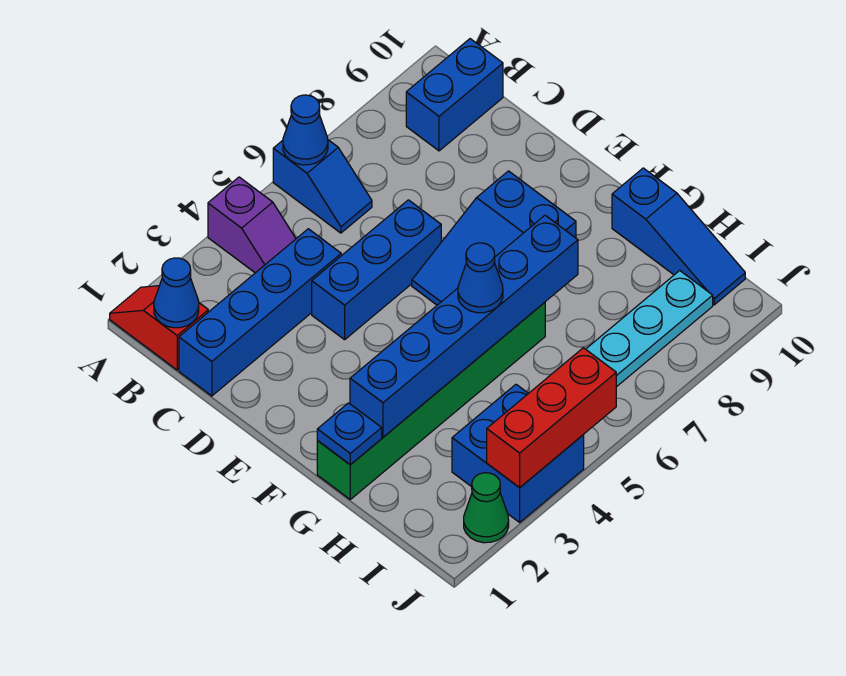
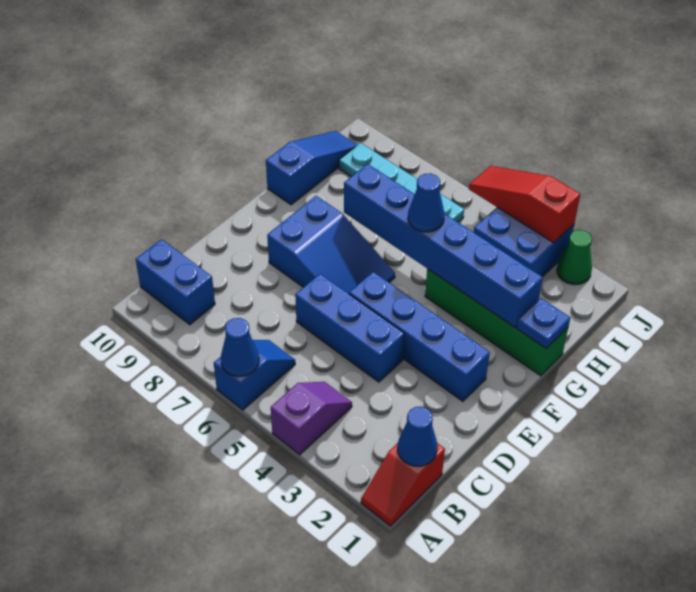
blue 1x4 brick [179,229,341,396] -> blue 1x4 brick moved to [349,272,490,401]
green 1x6 brick [317,302,545,499] -> green 1x4 brick [425,269,568,376]
red 1x3 brick [487,348,616,488] -> red 1x3 slope [469,166,580,243]

